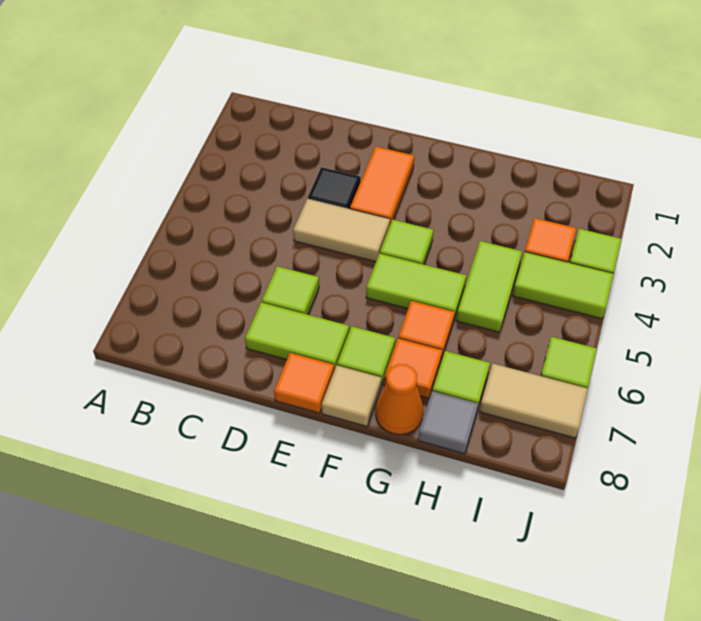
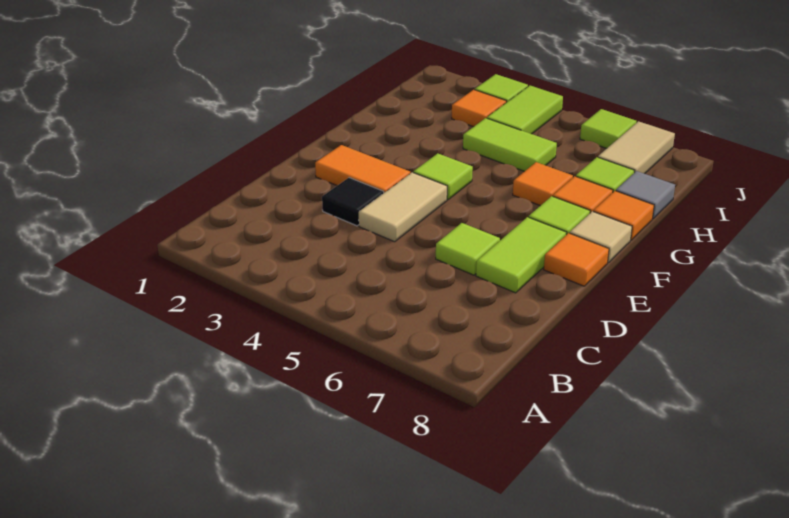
lime 1x2 tile [366,254,466,319] -> none
orange 1x1 cone [376,364,423,435] -> orange 1x1 tile [593,191,654,240]

